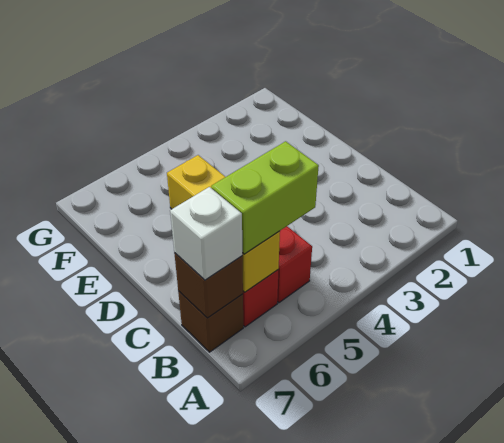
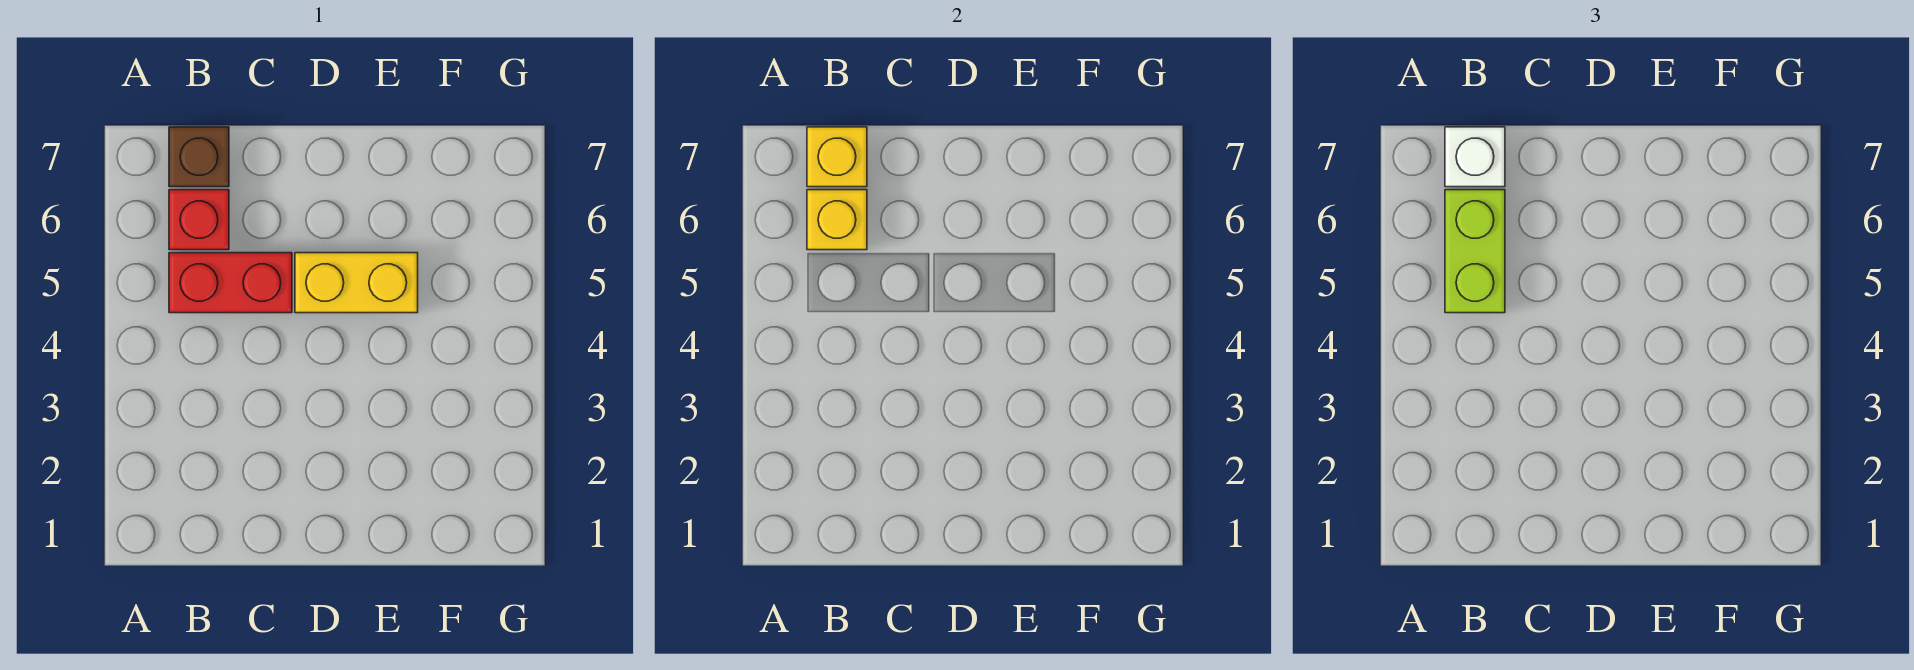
brown 1x1 brick [174,253,243,318] -> yellow 1x1 brick [807,127,867,187]

